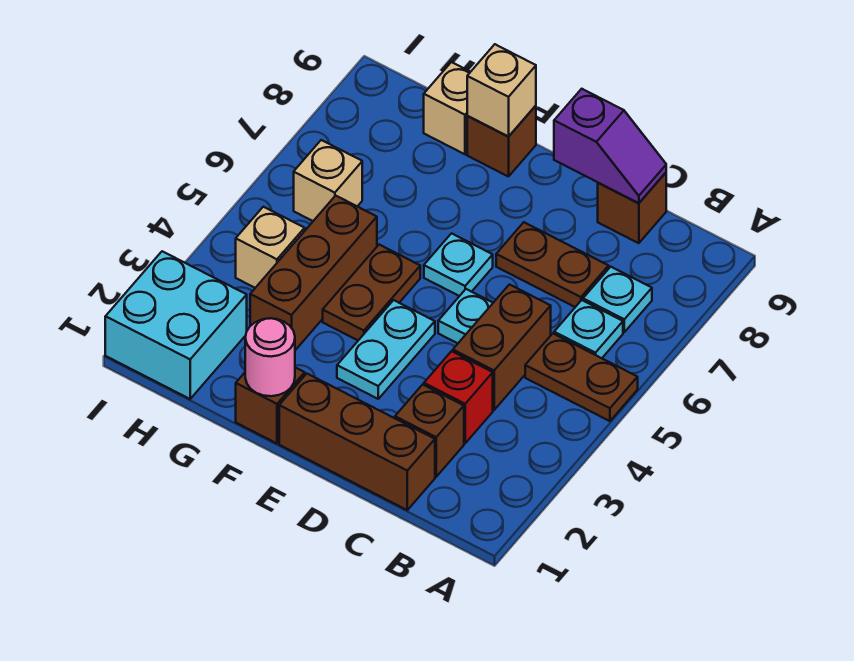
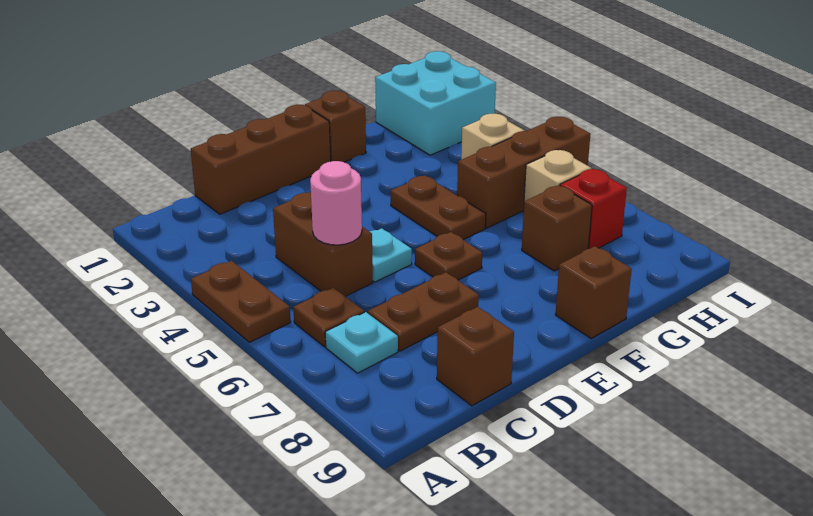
brown 1x2 plate [525,334,638,421] -> brown 1x2 plate turned to [191,261,291,342]
cyan 1x1 plate [554,300,623,358] -> brown 1x1 plate [293,288,364,347]
brown 1x1 brick [395,385,464,477] -> brown 1x1 brick moved to [522,185,592,271]
red 1x1 brick [424,351,493,443] -> red 1x1 brick moved to [560,169,627,249]
purple 1x2 slope [554,89,666,203] -> none
cyan 1x2 plate [337,300,435,399] -> none
cyan 1x1 plate [424,233,493,296] -> brown 1x1 plate [415,232,482,280]
pink 1x1 round brick [245,318,295,396] -> pink 1x1 round brick moved to [310,161,362,245]
tan 1x1 brick [467,44,536,137] -> none
brown 1x3 brick [250,196,377,350] -> brown 1x3 brick turned to [457,117,590,228]
tan 1x1 brick [424,62,470,154] -> none

